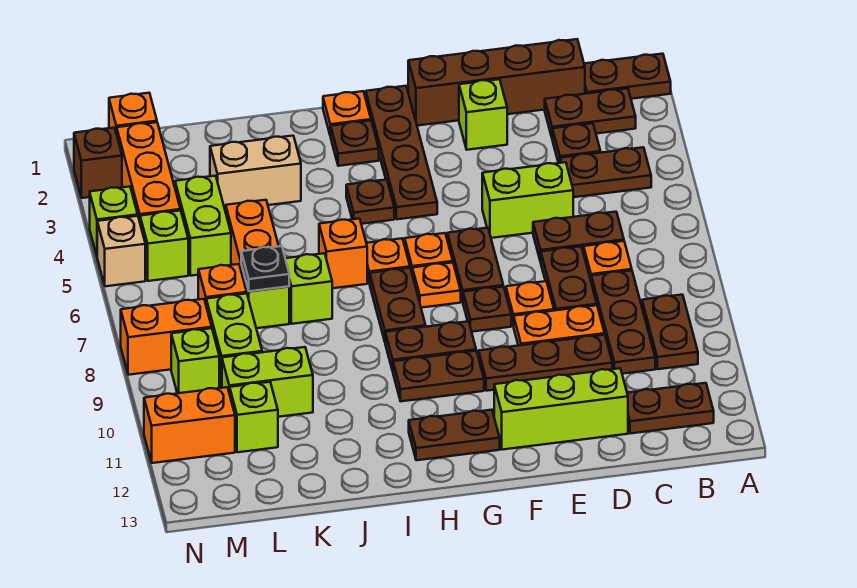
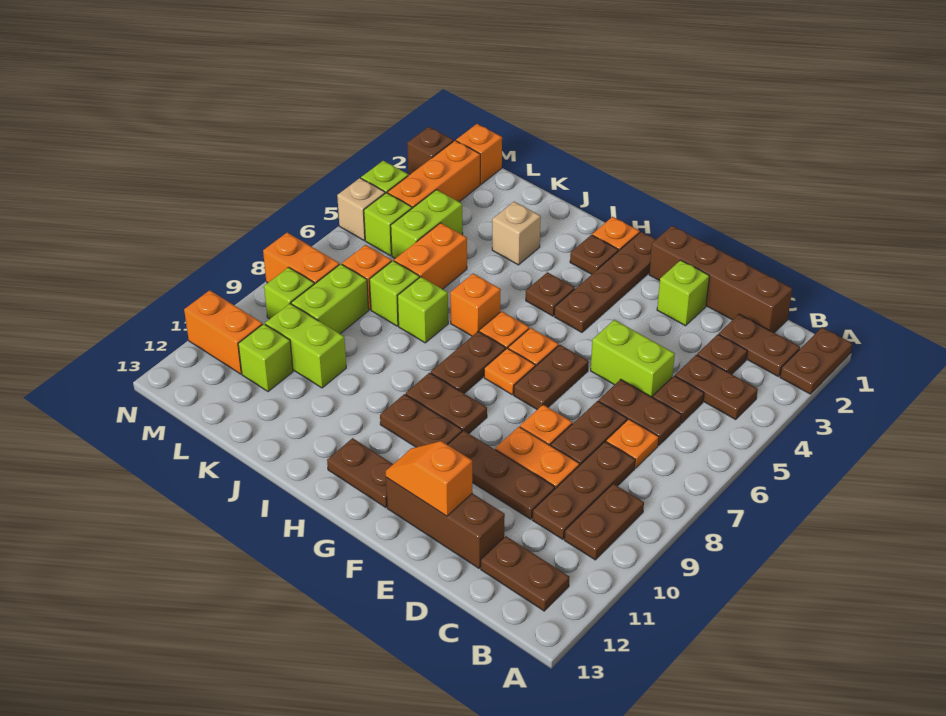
brown 1x2 plate [584,54,671,99] -> brown 1x2 plate turned to [780,327,852,394]
lime 1x3 brick [494,368,628,450] -> brown 1x3 brick [386,478,505,568]
none -> orange 1x2 slope [386,441,472,516]
brown 1x1 plate [463,287,511,332] -> brown 1x1 plate moved to [653,376,704,423]
tan 1x2 brick [210,136,301,211] -> tan 1x1 brick [492,202,541,265]
black 1x1 plate [241,246,289,291] -> none

